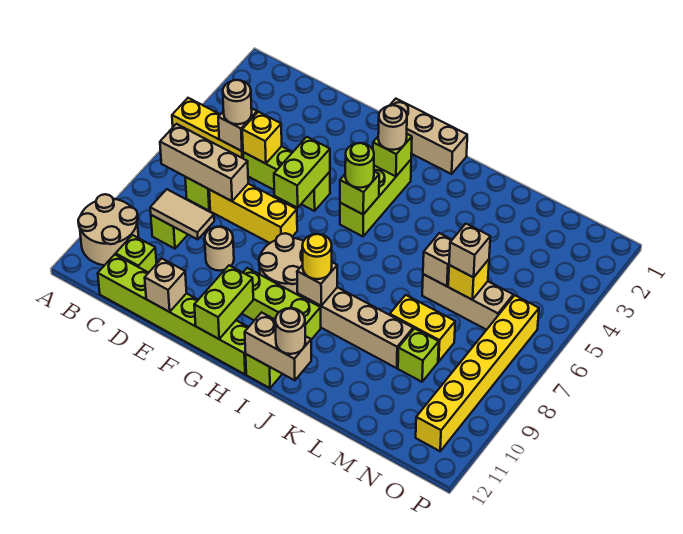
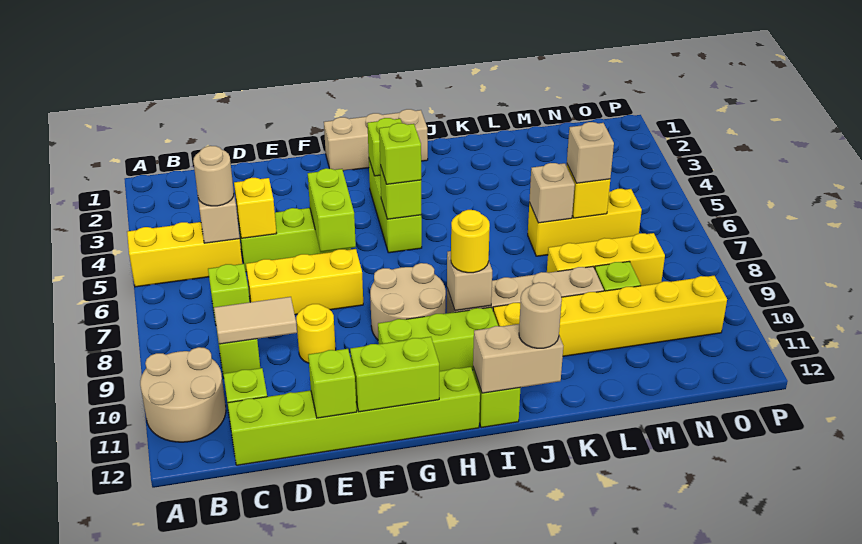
tan 1x3 brick [160,124,248,201] -> none
tan 1x1 round brick [205,227,234,271] -> yellow 1x1 round brick [296,304,336,363]
tan 1x1 brick [145,259,187,312] -> lime 1x1 brick [308,349,357,418]
lime 1x2 brick [194,265,253,339] -> lime 1x2 brick turned to [350,337,439,412]
tan 1x1 round brick [378,105,407,150] -> none
lime 1x1 round brick [345,143,374,188] -> lime 1x1 brick [379,123,421,184]
tan 1x3 brick [422,274,513,330] -> yellow 1x3 brick [528,189,642,256]
yellow 1x2 brick [390,295,455,362] -> yellow 1x3 brick [547,233,665,286]
yellow 1x6 brick [416,295,539,451] -> yellow 1x6 brick turned to [493,276,727,356]

